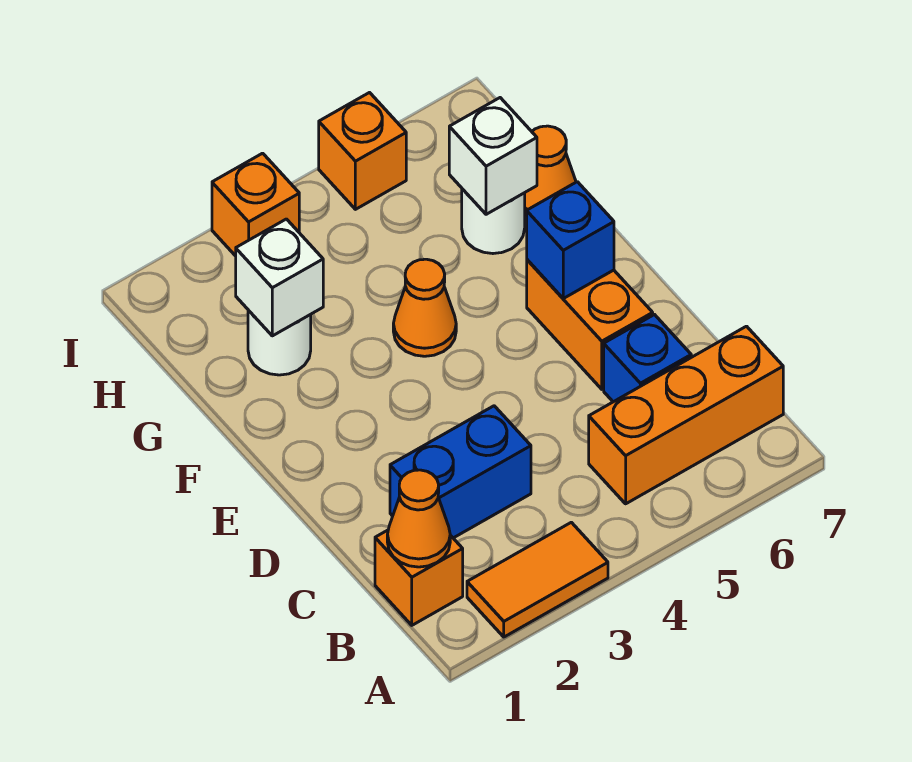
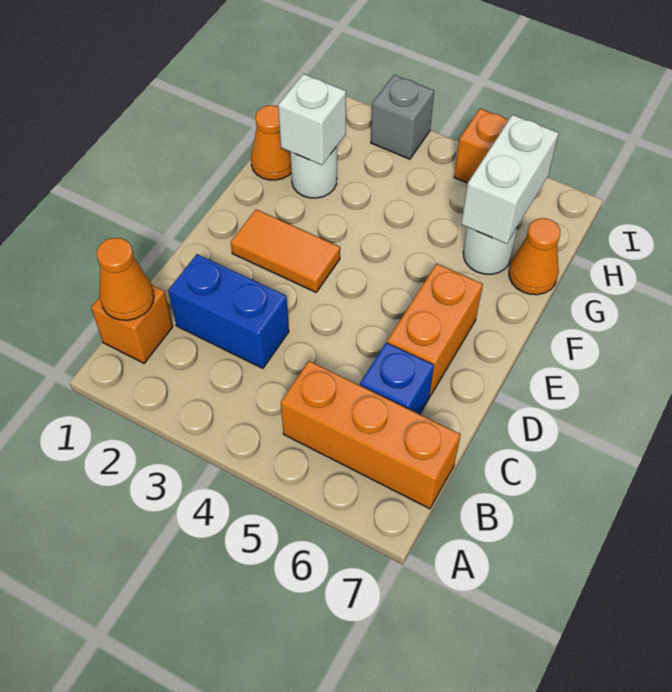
orange 1x2 tile [467,522,608,637] -> orange 1x2 tile moved to [231,209,340,292]
blue 1x1 brick [527,182,614,298] -> none
orange 1x1 cone [393,259,456,356] -> orange 1x1 cone moved to [251,105,291,180]
white 1x1 brick [449,98,537,214] -> white 1x2 brick [461,115,559,244]
orange 1x1 brick [212,153,299,256] -> grey 1x1 brick [371,75,434,159]

